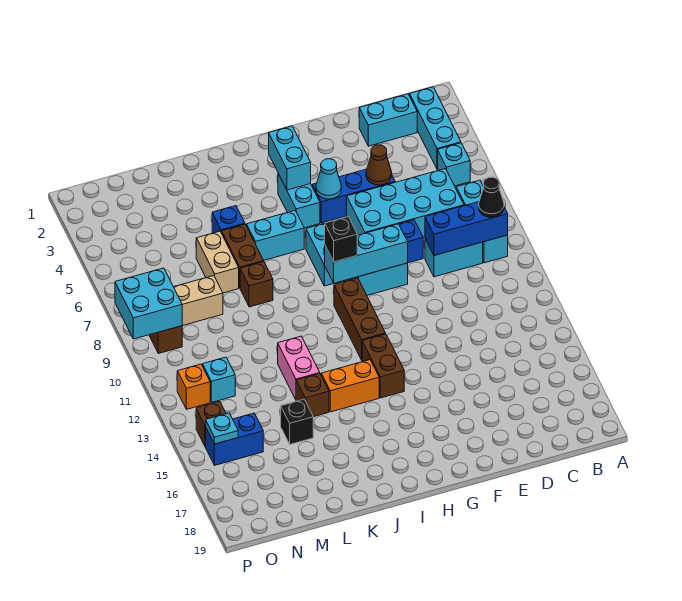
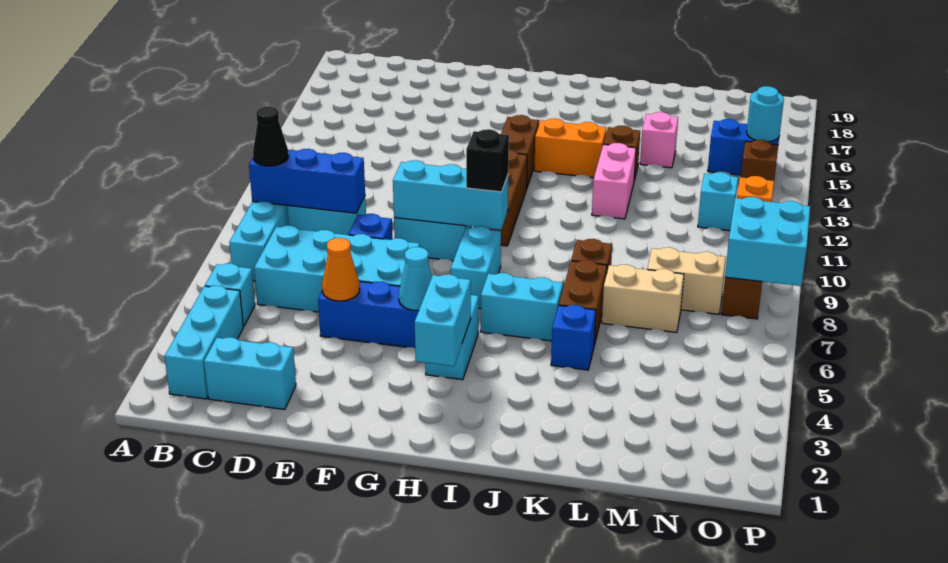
brown 1x1 cone [366,145,392,185] -> orange 1x1 cone [322,238,360,301]
tan 1x2 brick [196,231,239,293] -> tan 1x2 brick turned to [602,265,684,332]
black 1x1 brick [281,399,313,444] -> pink 1x1 brick [640,112,678,168]
cyan 1x1 plate [206,413,238,444] -> cyan 1x1 round brick [747,86,784,142]

